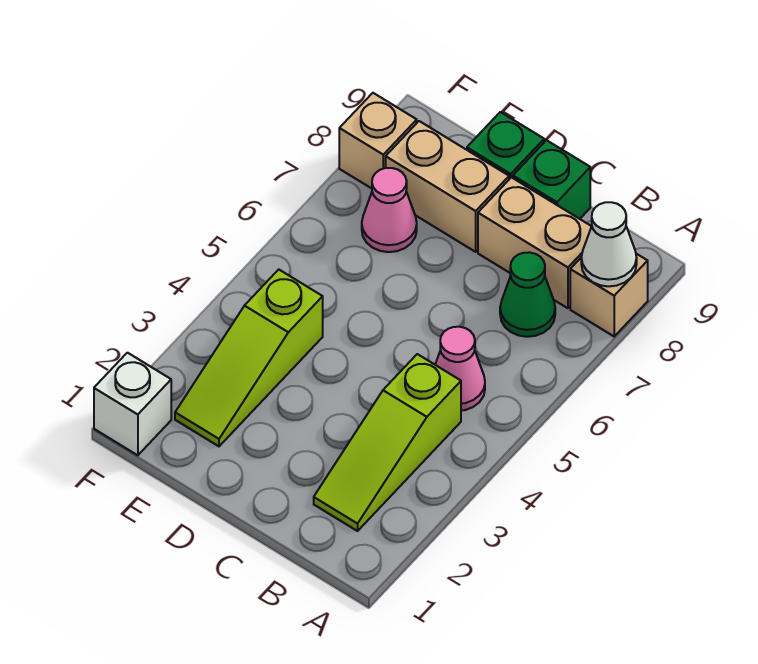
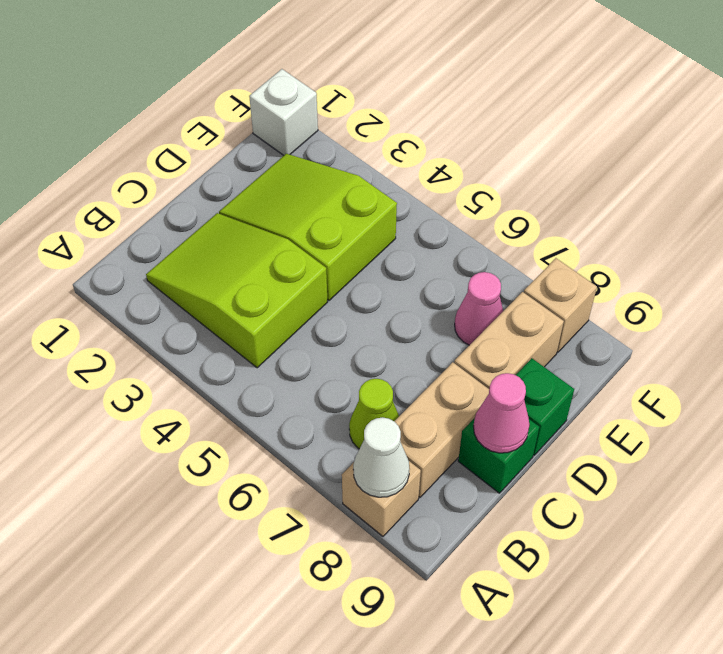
lime 1x3 slope [314,354,461,531] -> lime 2x3 slope [146,213,327,368]
pink 1x1 cone [435,327,485,411] -> pink 1x1 cone moved to [473,373,530,453]
green 1x1 cone [500,252,555,337] -> lime 1x1 cone [349,379,399,449]
lime 1x3 slope [175,270,323,446] -> lime 2x3 slope [219,154,397,300]

